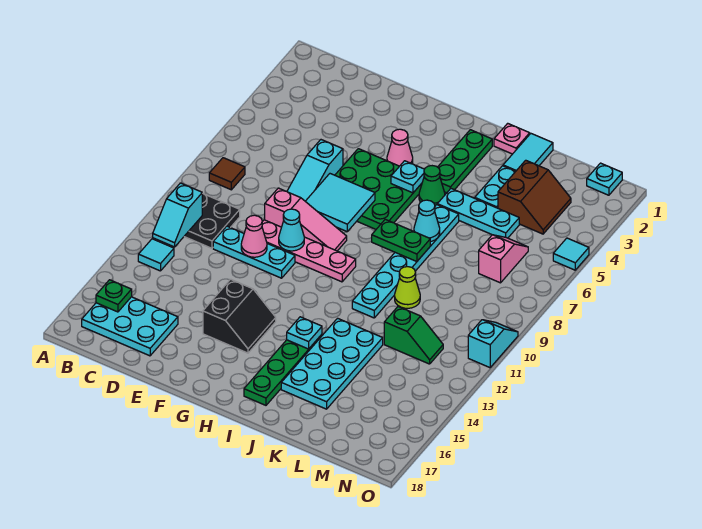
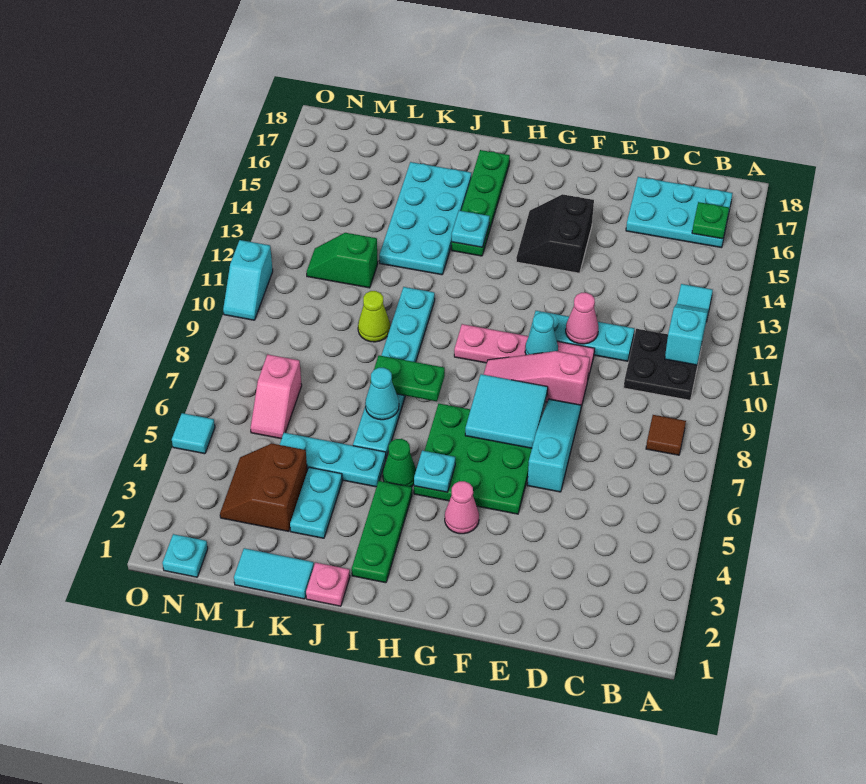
cyan 1x2 tile [503,134,553,171] -> cyan 1x2 tile turned to [234,548,314,599]

